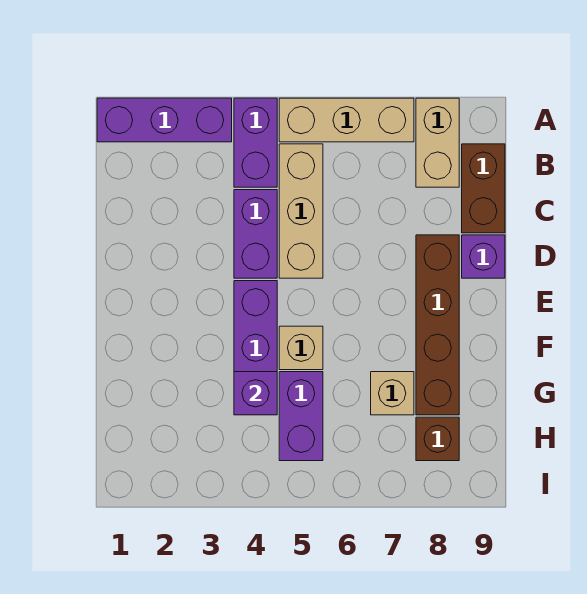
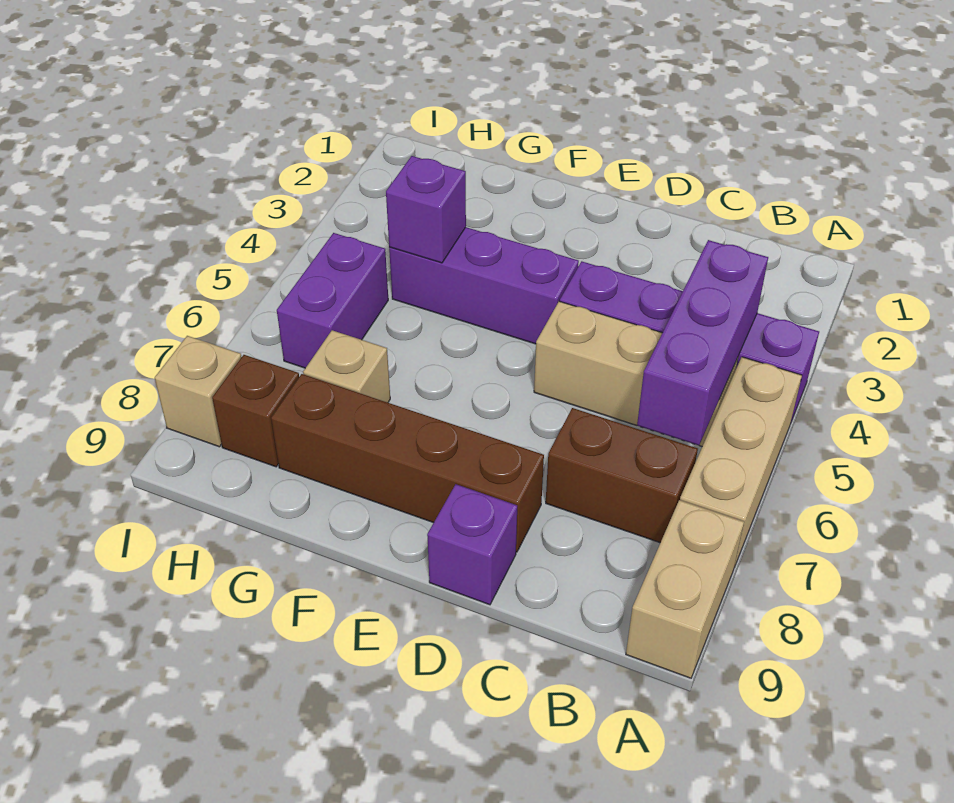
purple 1x3 brick [97,98,232,142] -> purple 1x3 brick moved to [637,240,768,445]
tan 1x2 brick [416,98,459,187] -> tan 1x2 brick turned to [626,500,744,678]
brown 1x2 brick [462,144,505,233] -> brown 1x2 brick moved to [546,408,698,543]
tan 1x1 brick [279,326,323,370] -> tan 1x1 brick moved to [155,336,241,447]
purple 1x2 brick [279,372,323,461] -> purple 1x2 brick turned to [277,233,388,368]

